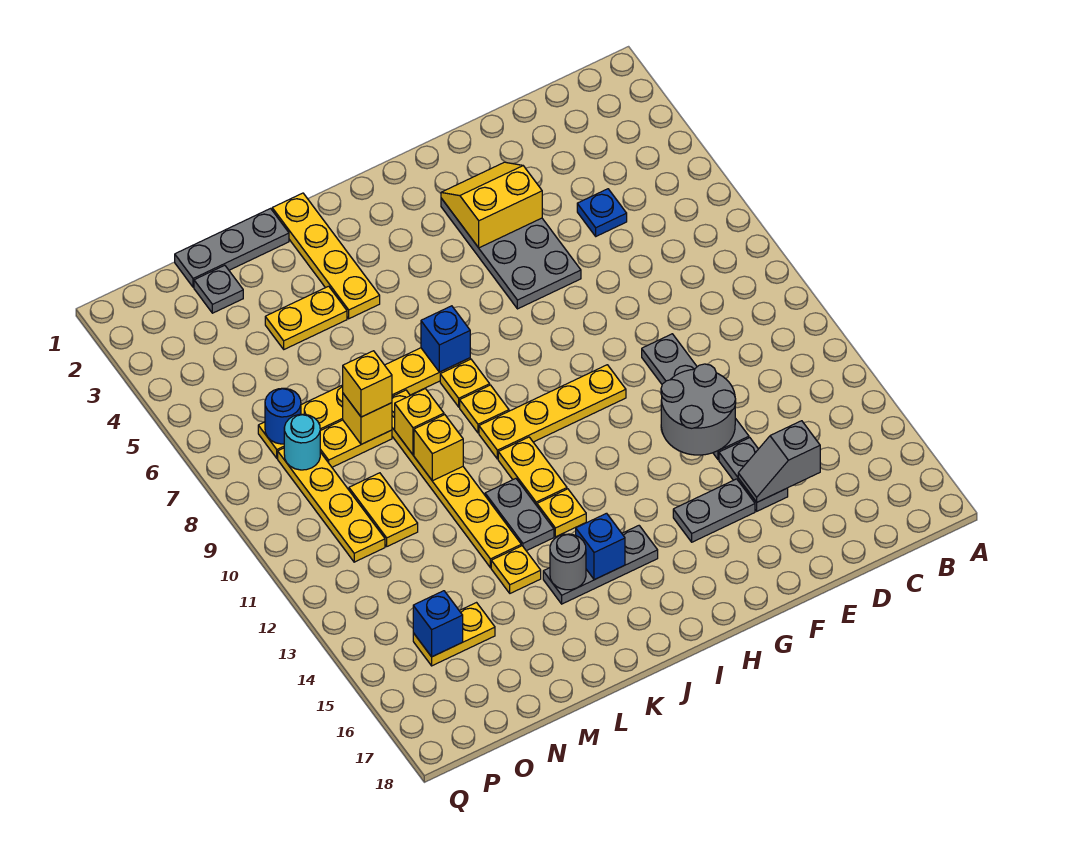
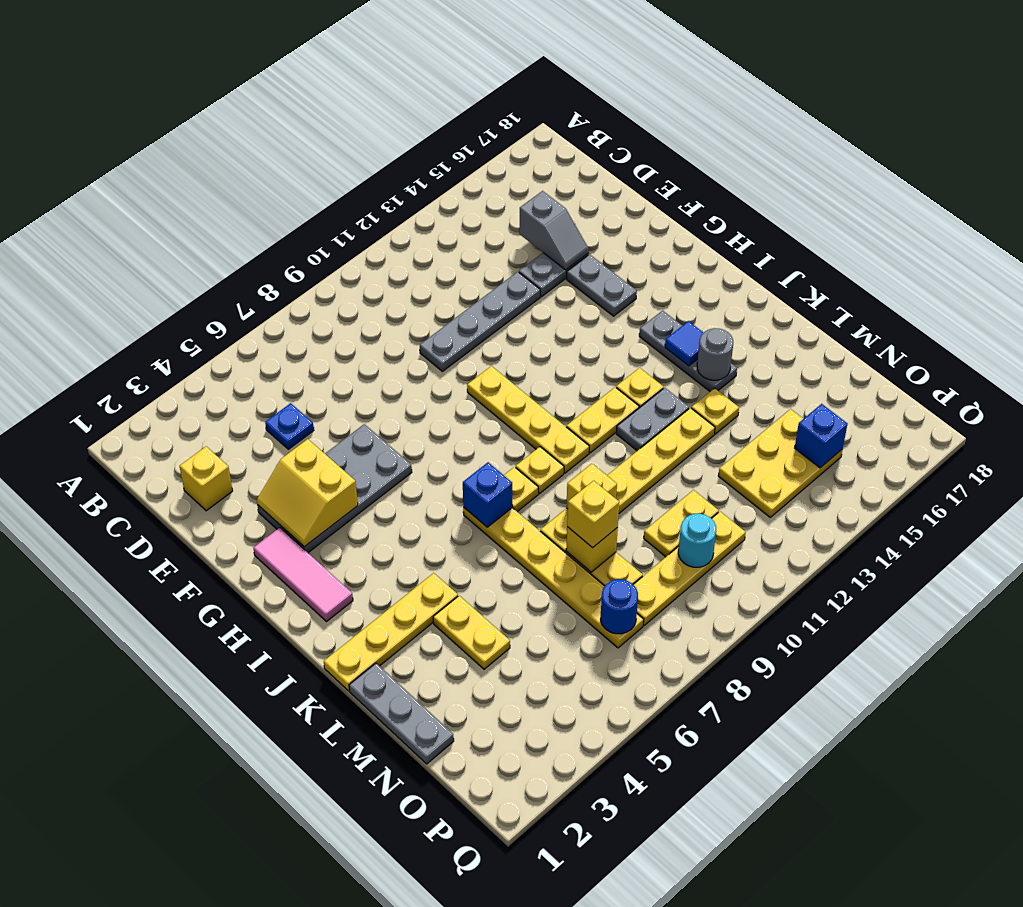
grey 2x2 round brick [661,364,736,455] -> none
none -> pink 1x3 tile [253,528,353,622]
blue 1x1 brick [576,513,625,580] -> blue 1x1 tile [665,321,703,366]
yellow 1x1 brick [414,415,463,481] -> yellow 1x1 brick moved to [180,446,233,511]
grey 1x1 plate [194,265,243,313] -> none
yellow 1x2 plate [413,603,495,666] -> yellow 2x3 plate [718,409,843,517]
cyan 1x1 round brick [284,414,320,470] -> cyan 1x1 round brick moved to [678,514,716,567]

